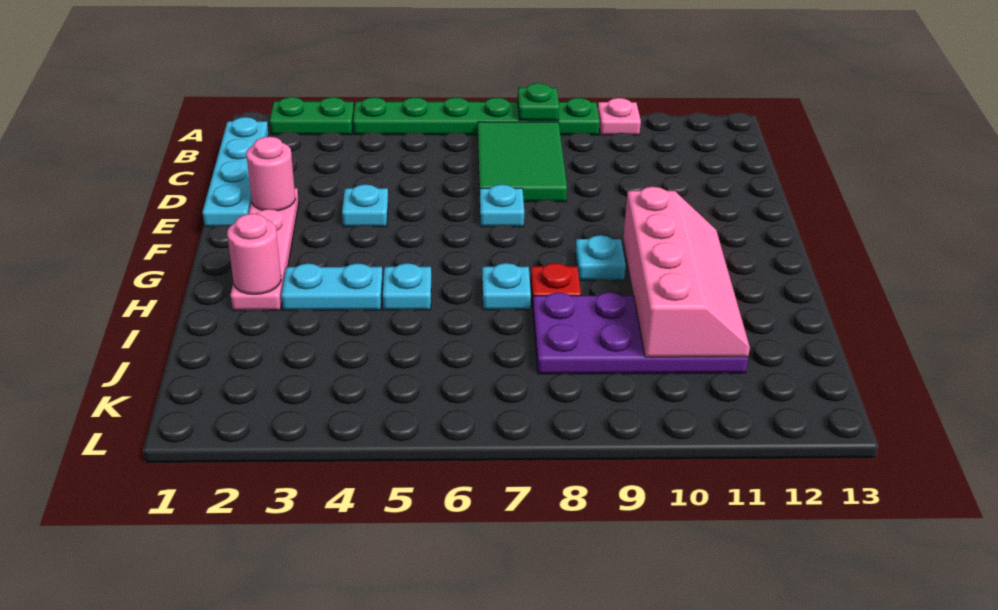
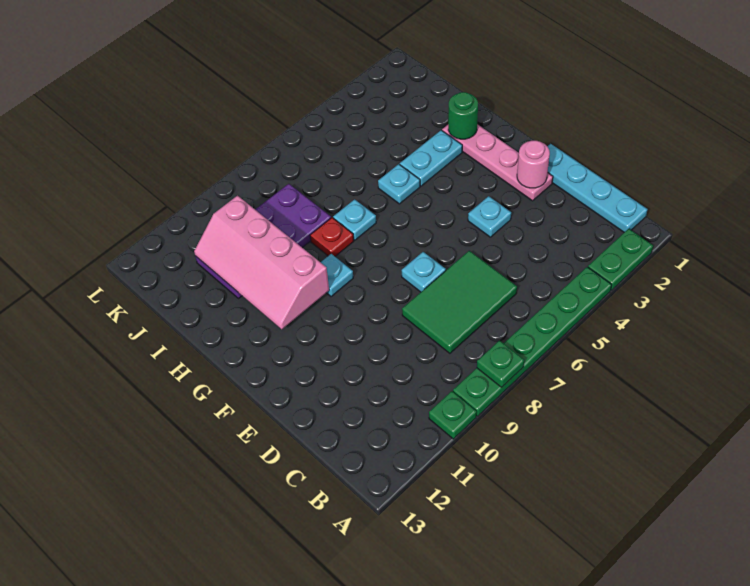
pink 1x1 plate [598,98,641,135] -> green 1x1 plate [429,391,477,439]
green 2x3 tile [478,122,567,202] -> green 2x3 tile turned to [402,251,517,353]
pink 1x1 round brick [227,214,281,294] -> green 1x1 round brick [448,92,478,139]

